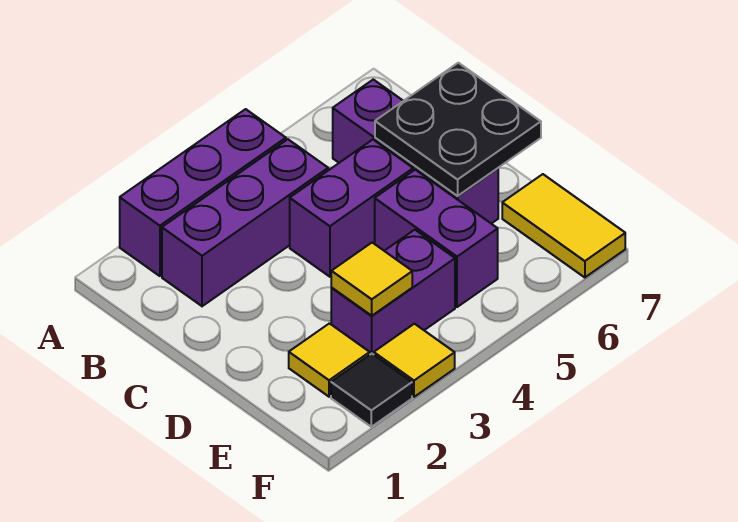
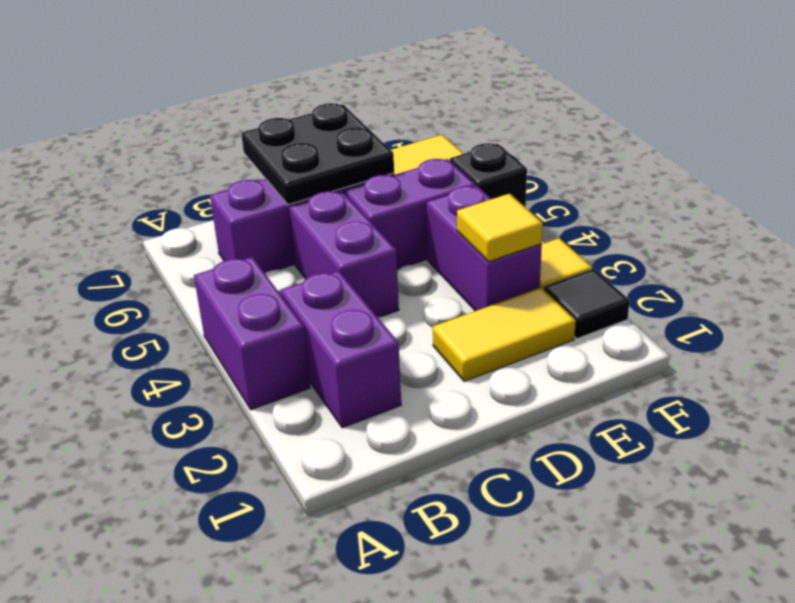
purple 1x3 brick [120,109,286,276] -> purple 1x2 brick [194,257,310,410]
purple 1x3 brick [162,139,328,306] -> purple 1x2 brick [281,271,401,428]
yellow 1x1 tile [289,323,370,397] -> yellow 1x2 tile [433,288,576,381]
none -> black 1x1 brick [450,143,527,207]

